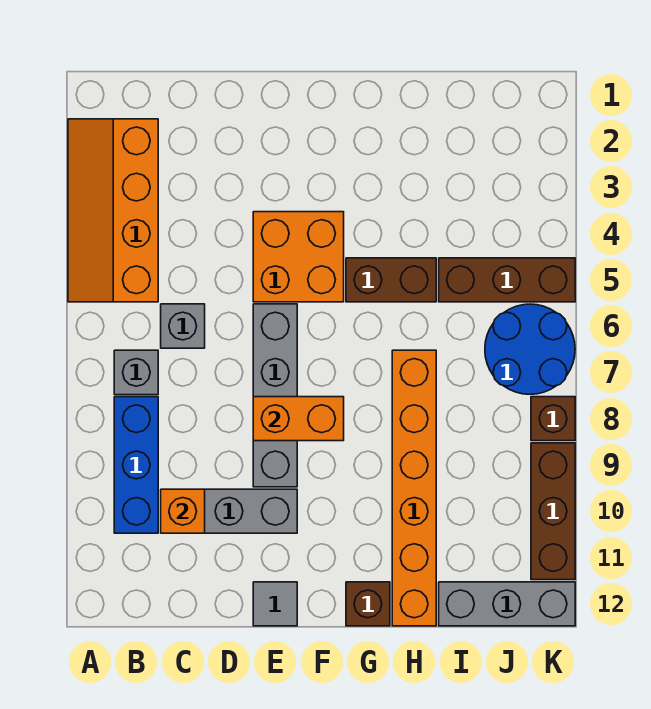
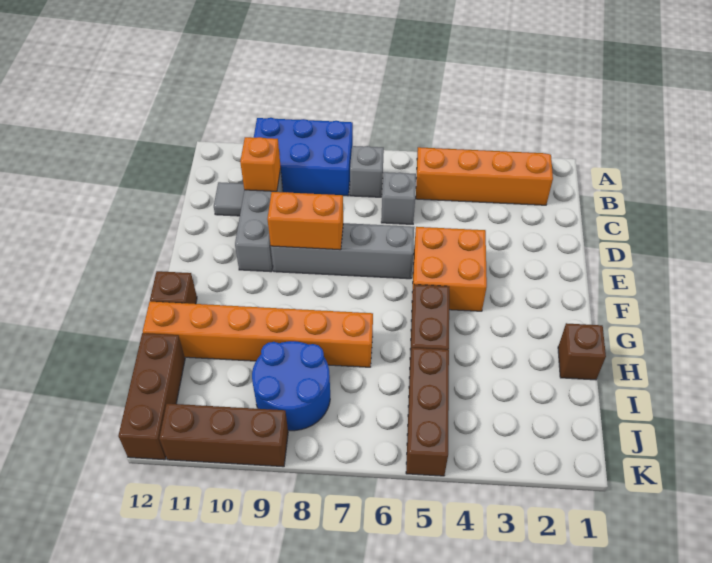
blue 1x3 brick [114,397,158,533] -> blue 2x3 brick [254,118,353,196]
orange 1x2 brick [253,397,344,441] -> orange 1x2 brick turned to [267,192,343,250]
grey 1x1 tile [253,582,297,626] -> grey 1x1 tile moved to [214,182,244,216]
grey 1x3 brick [439,582,575,626] -> brown 1x3 brick [118,333,185,460]
blue 2x2 round brick [485,304,575,394] -> blue 2x2 round brick moved to [252,341,330,431]
brown 1x1 brick [531,397,575,441] -> brown 1x1 brick moved to [558,323,606,380]

